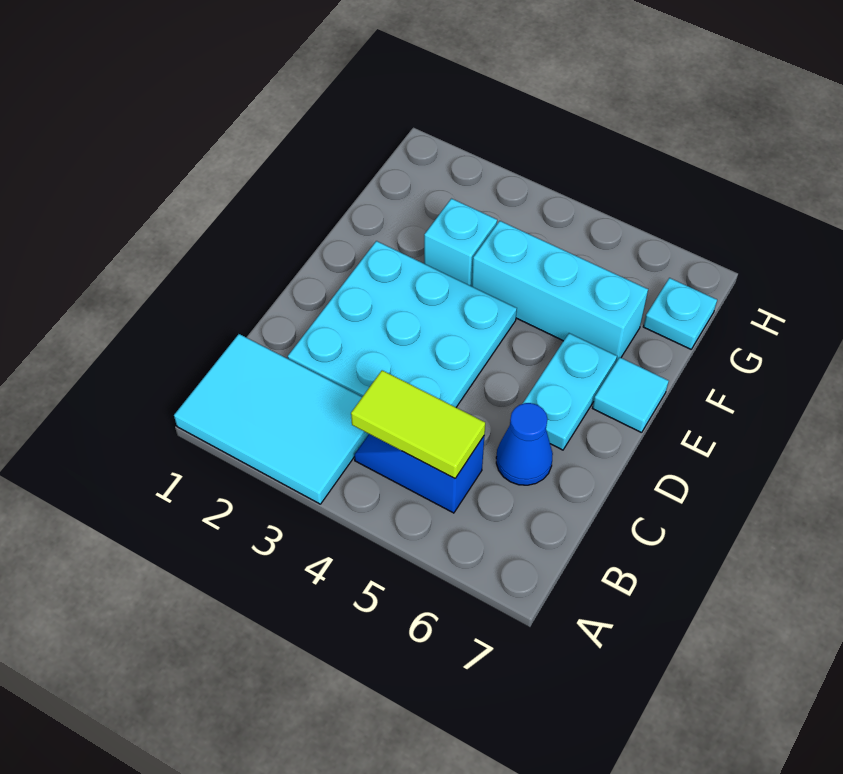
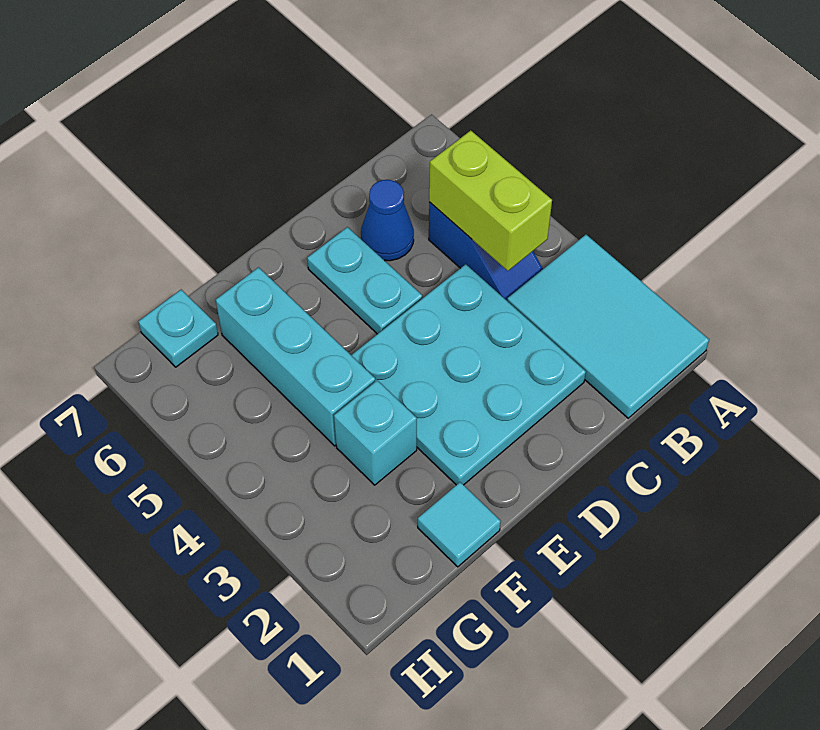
lime 1x2 tile [351,370,485,478] -> lime 1x2 brick [429,130,552,271]
cyan 1x2 plate [523,333,617,450] -> cyan 1x2 plate turned to [307,227,422,334]
cyan 1x1 tile [593,357,669,433] -> cyan 1x1 tile moved to [418,482,501,567]

